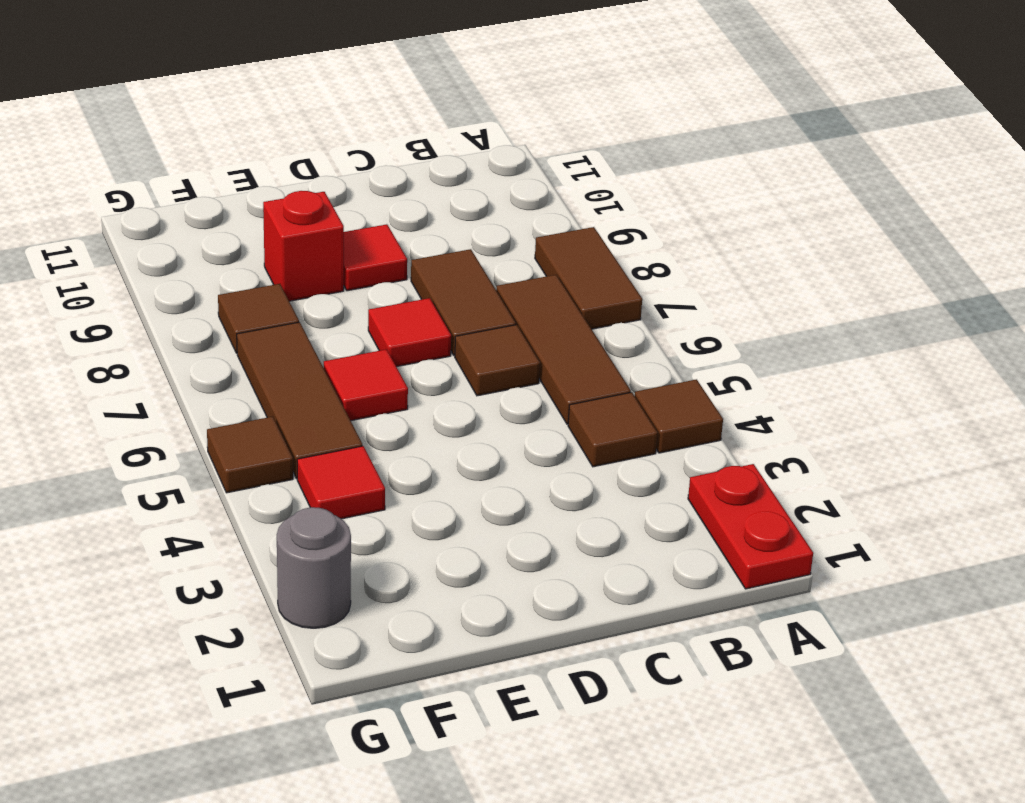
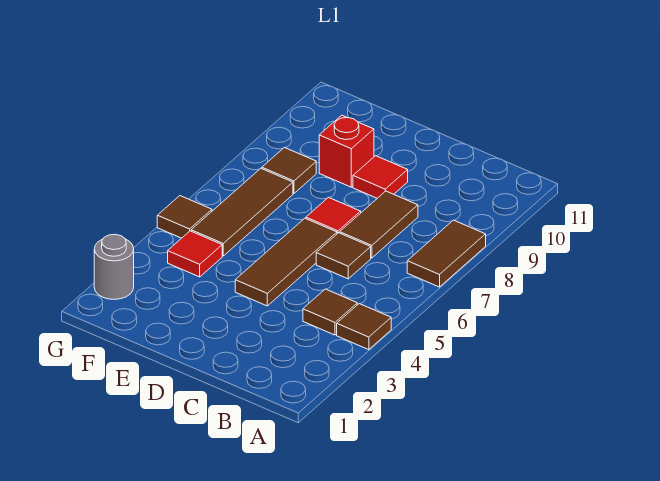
red 1x2 plate [688,464,813,589] -> none
brown 1x3 tile [496,275,631,424] -> brown 1x3 tile moved to [235,218,337,306]
red 1x1 tile [324,349,408,421] -> none

